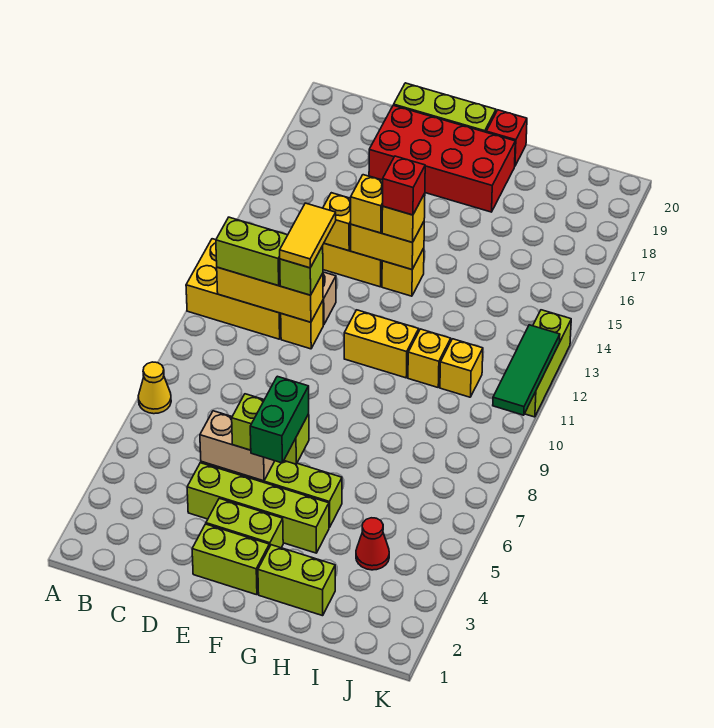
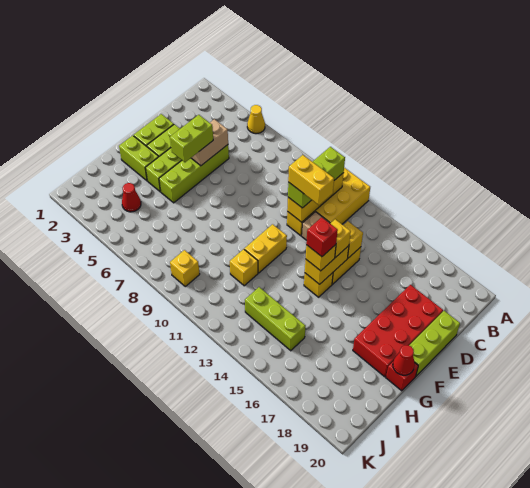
yellow 1x1 cone [138,362,171,414] -> yellow 1x1 cone moved to [247,105,265,134]
yellow 1x2 tile [280,203,336,268] -> yellow 1x2 brick [288,155,334,205]
green 1x2 brick [250,376,309,463] -> none
lime 1x2 brick [258,545,335,616] -> lime 1x2 brick turned to [119,136,159,181]
none -> red 1x1 cone [393,345,415,375]
yellow 1x1 brick [440,339,483,397] -> yellow 1x1 brick moved to [170,250,200,286]
green 1x3 tile [493,325,560,415] -> none
lime 1x3 brick [525,310,571,417] -> lime 1x3 brick moved to [245,287,306,351]

